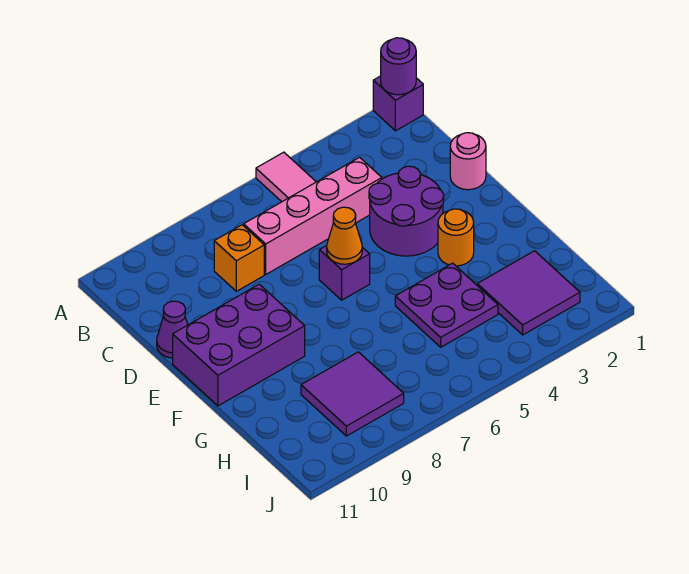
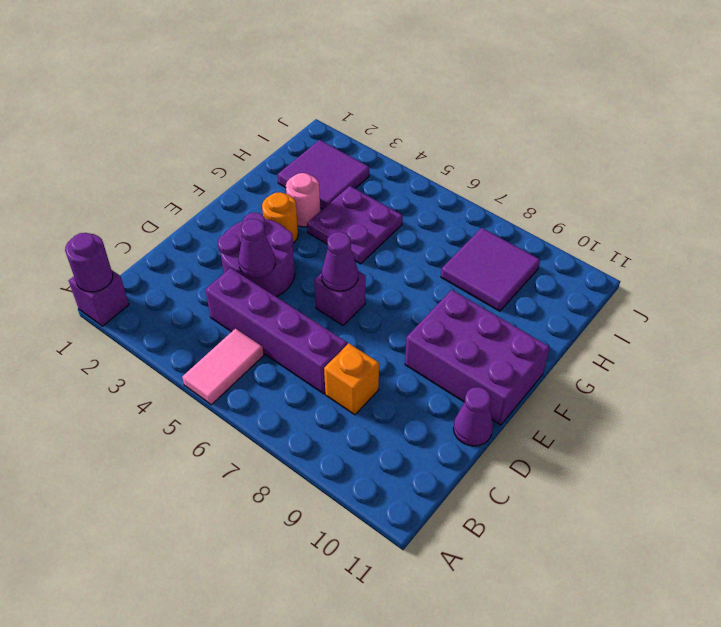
pink 1x4 brick [244,157,382,274] -> purple 1x4 brick [205,268,347,394]
pink 1x1 round brick [450,133,486,190] -> pink 1x1 round brick moved to [286,173,320,227]
none -> purple 1x1 cone [239,219,275,278]
orange 1x1 cone [327,207,362,264] -> purple 1x1 cone [322,232,358,291]

